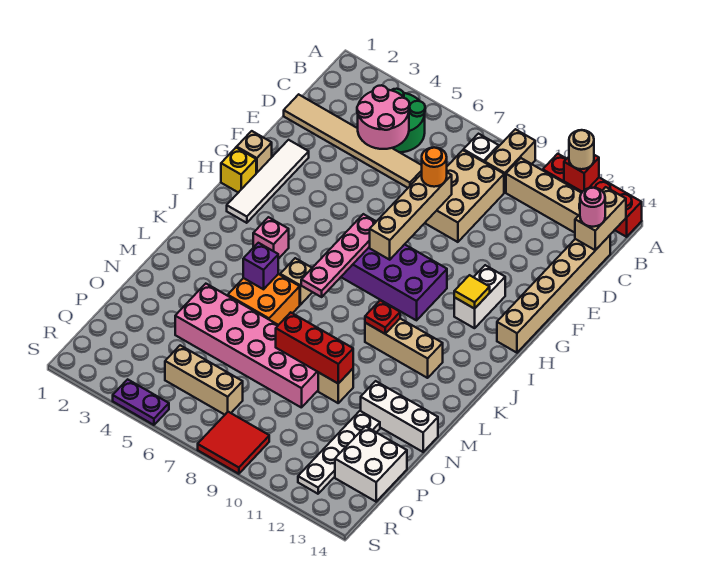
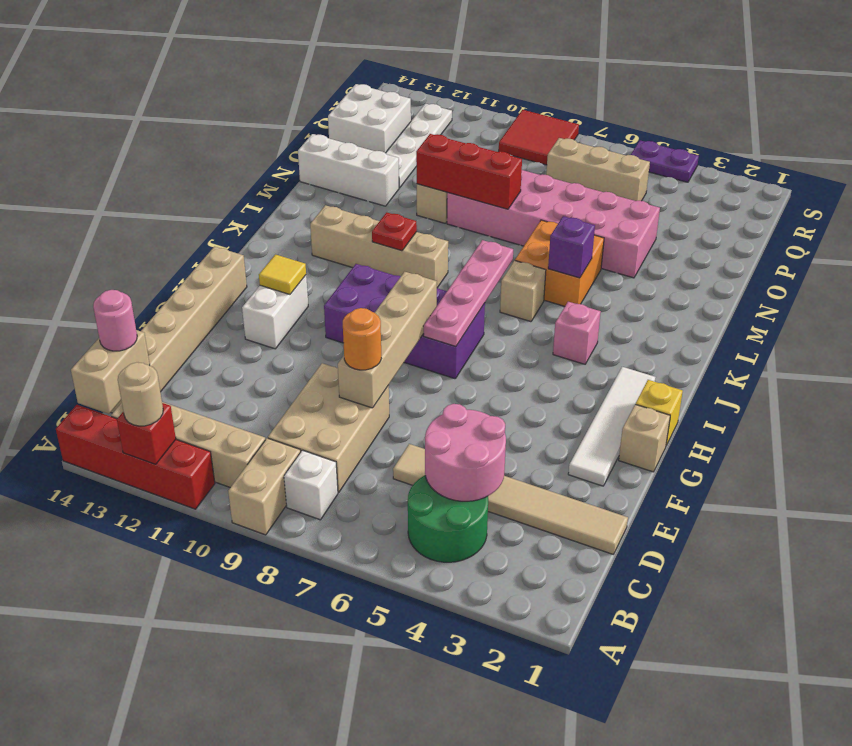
tan 1x3 brick [365,319,443,378] -> tan 1x4 brick [310,205,448,288]

